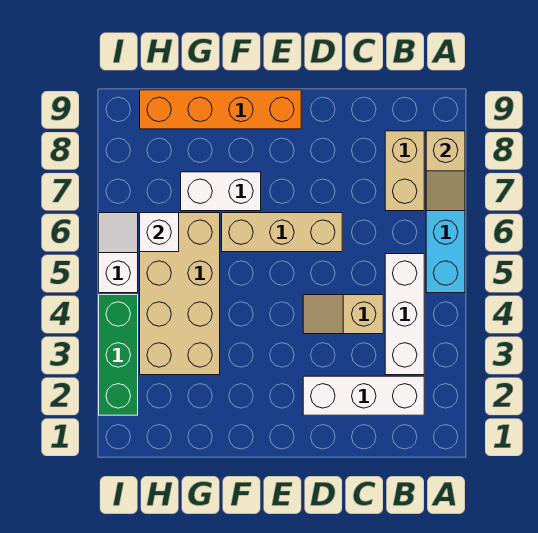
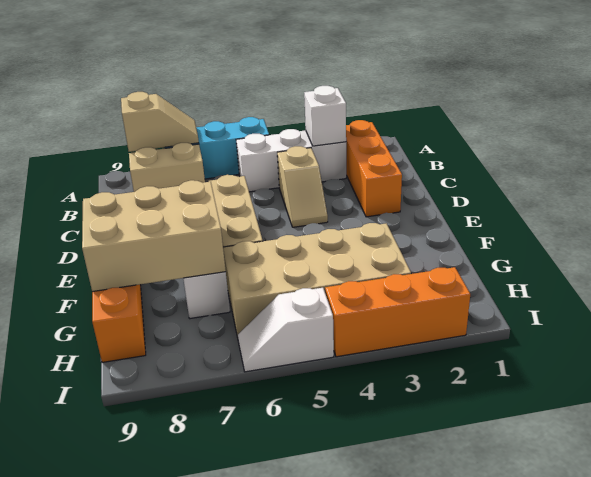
white 1x3 brick [303,376,424,415] -> orange 1x3 brick [346,120,402,217]
none -> tan 2x3 brick [82,180,226,292]
white 1x1 brick [140,213,179,252] -> white 1x1 brick moved to [304,86,346,146]
green 1x3 brick [99,295,138,415] -> orange 1x3 brick [325,267,470,357]

